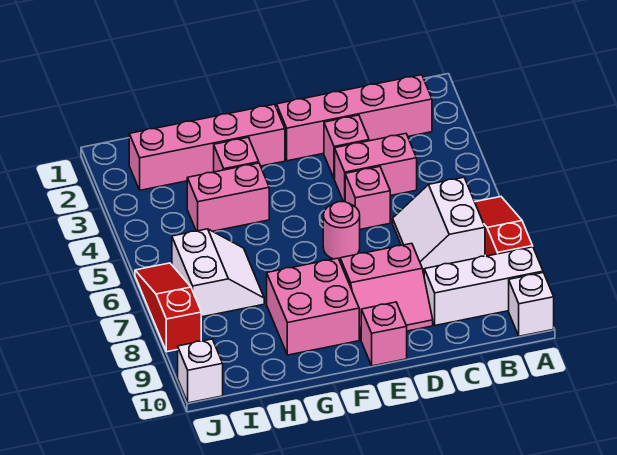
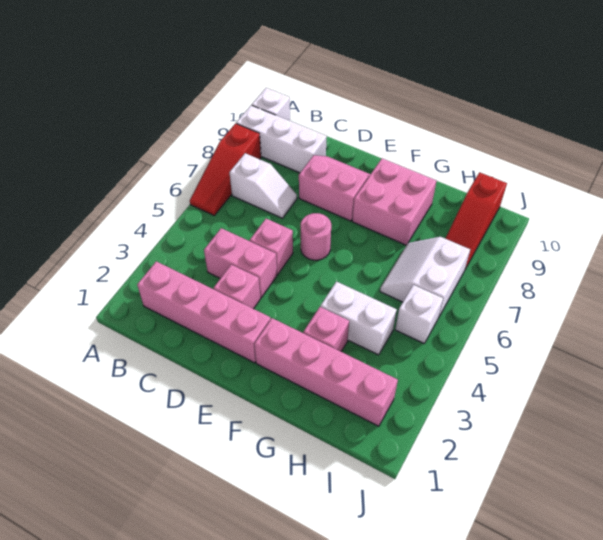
white 2x2 slope [393,177,485,272] -> white 1x2 slope [229,153,297,218]
pink 1x1 brick [361,302,407,366] -> none
pink 1x2 brick [187,163,269,231] -> white 1x2 brick [321,282,397,355]
red 1x3 slope [135,263,201,352] -> red 1x3 slope moved to [445,172,507,269]
white 1x1 brick [178,339,223,403] -> white 1x1 brick moved to [395,285,443,343]

